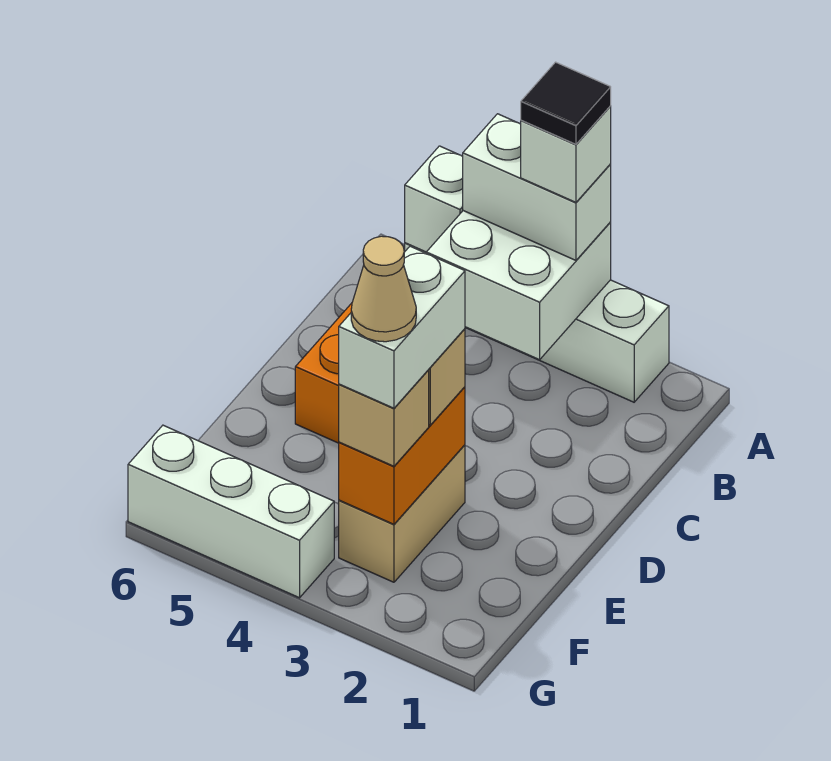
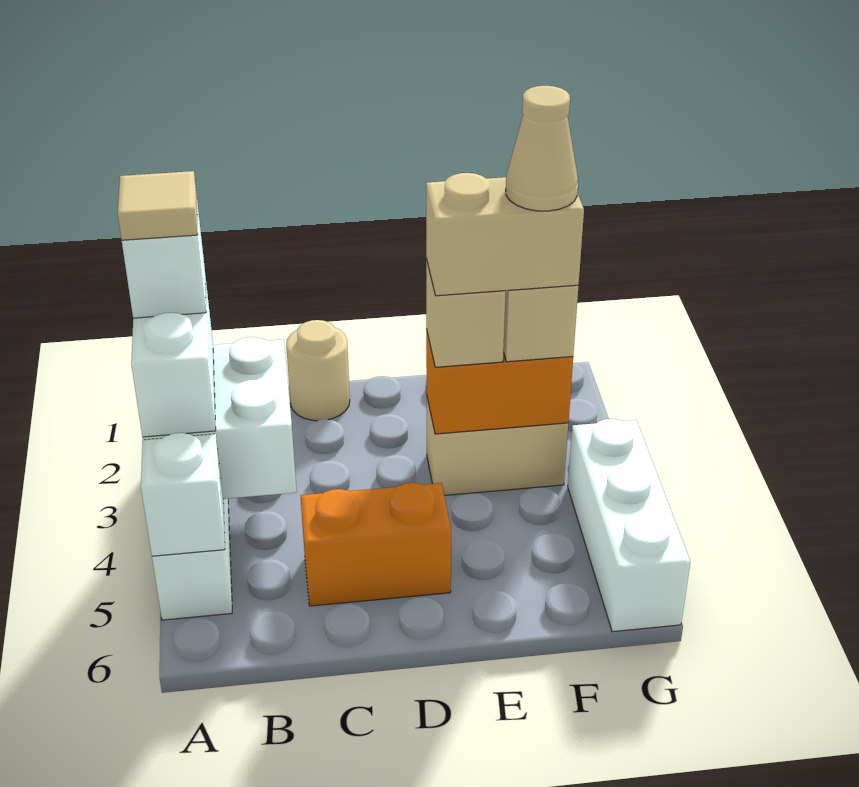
black 1x1 tile [521,62,611,144] -> tan 1x1 tile [118,171,198,240]
none -> tan 1x1 round brick [286,320,350,421]
white 1x2 brick [339,246,465,408] -> tan 1x2 brick [426,173,584,296]

